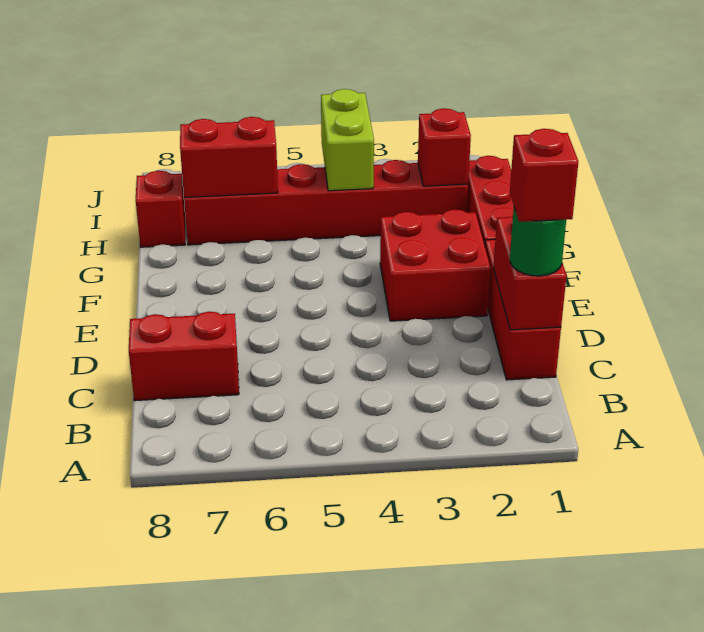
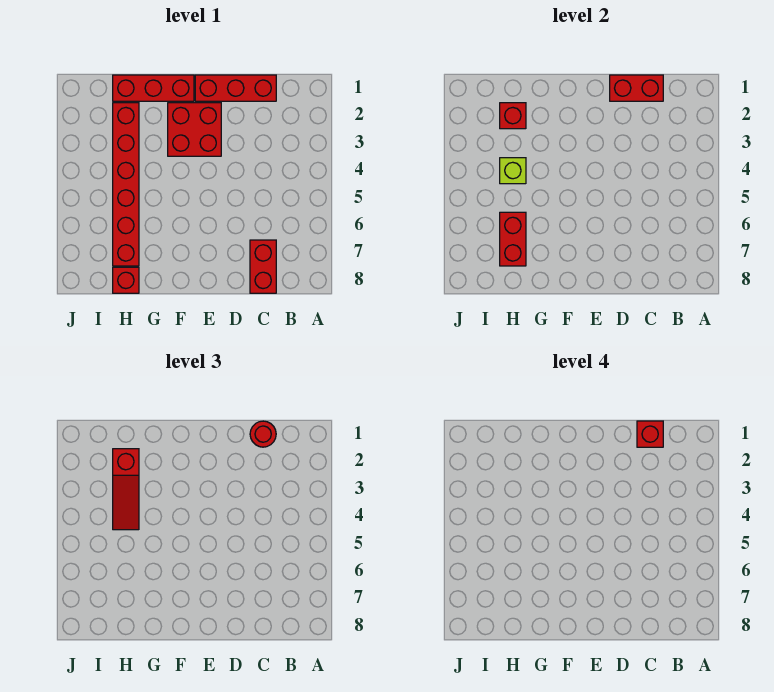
green 1x1 round brick [510,208,566,276] -> red 1x1 round brick [250,421,276,447]
none -> red 1x3 slope [113,449,139,530]
lime 1x2 brick [321,89,374,191] -> lime 1x1 brick [500,158,526,184]

